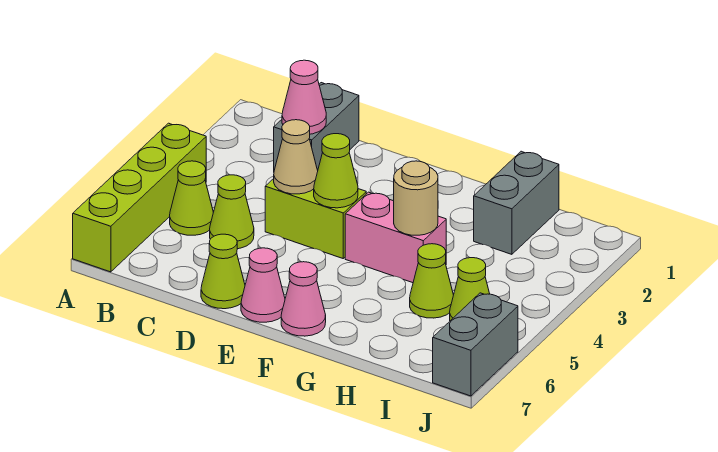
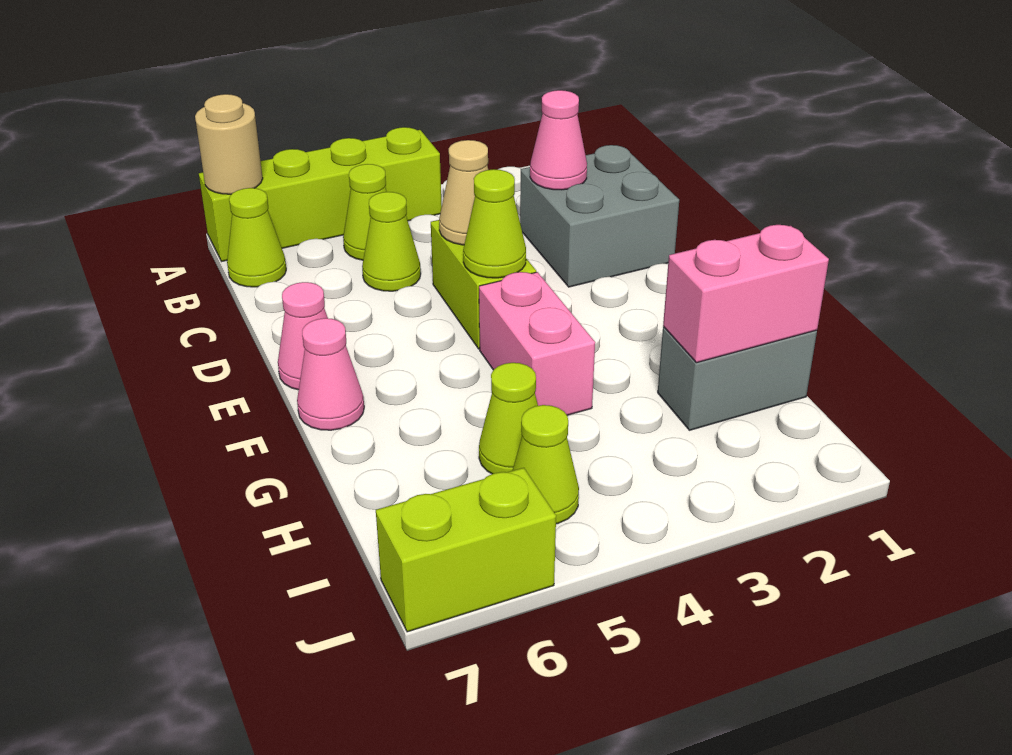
grey 1x2 brick [274,83,359,170] -> grey 2x2 brick [520,145,679,287]
lime 1x1 cone [201,234,245,309] -> lime 1x1 cone moved to [227,188,286,287]
tan 1x1 round brick [394,161,438,235] -> tan 1x1 round brick moved to [195,94,263,194]
none -> pink 1x2 brick [663,225,829,363]
grey 1x2 brick [433,293,518,396] -> lime 1x2 brick [376,468,556,632]

